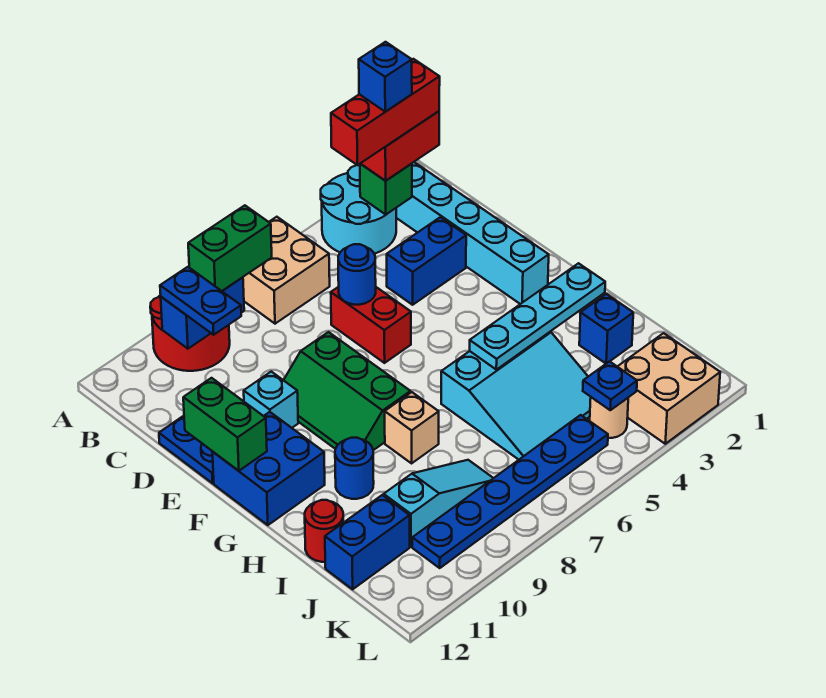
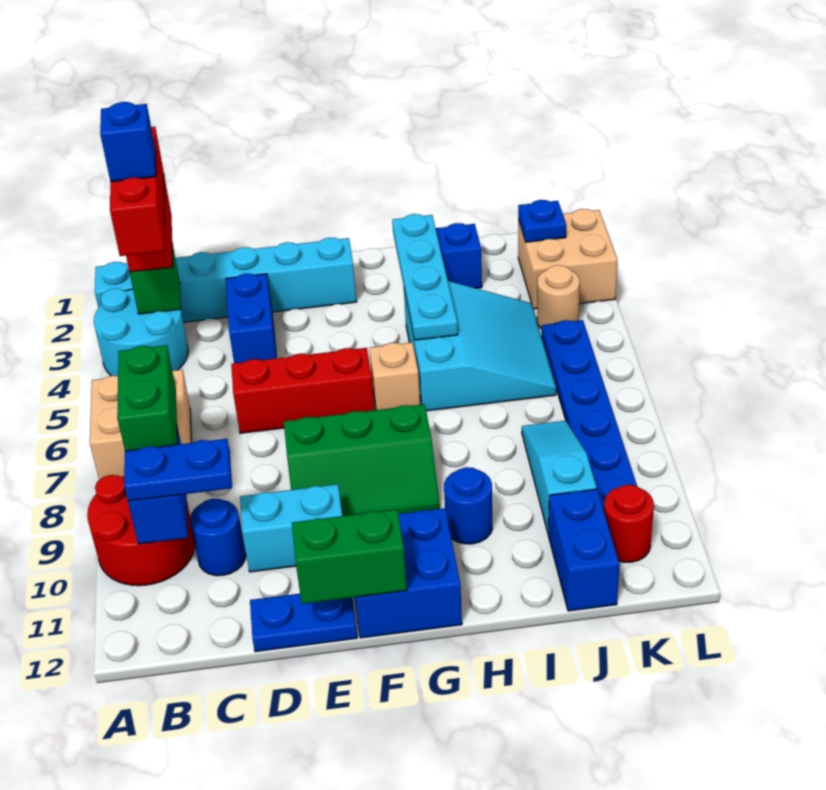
red 1x2 brick [331,287,411,363] -> red 1x3 brick [231,348,374,433]
blue 1x1 round brick [338,244,376,305] -> blue 1x1 round brick moved to [190,499,246,576]
cyan 1x1 brick [244,372,298,428] -> cyan 1x2 brick [240,484,342,572]
tan 1x1 brick [385,392,439,463] -> tan 1x1 brick moved to [369,342,420,410]
red 1x1 round brick [305,500,343,562] -> red 1x1 round brick moved to [604,485,654,562]
blue 1x1 plate [583,361,637,410] -> blue 1x1 plate moved to [518,200,566,242]

